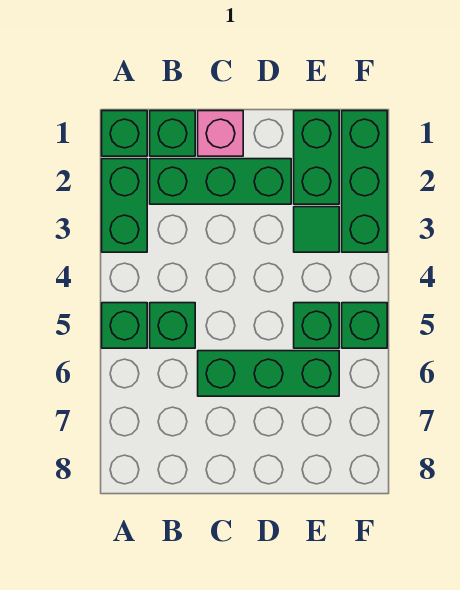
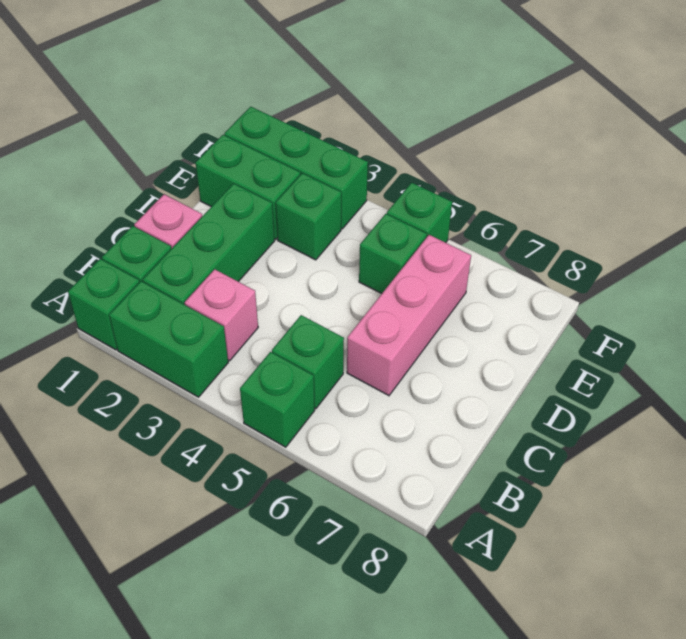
none -> pink 1x1 brick [185,269,258,361]
green 1x3 brick [198,351,339,396] -> pink 1x3 brick [347,235,471,396]
green 1x1 tile [294,207,339,252] -> green 1x1 brick [276,173,341,260]

